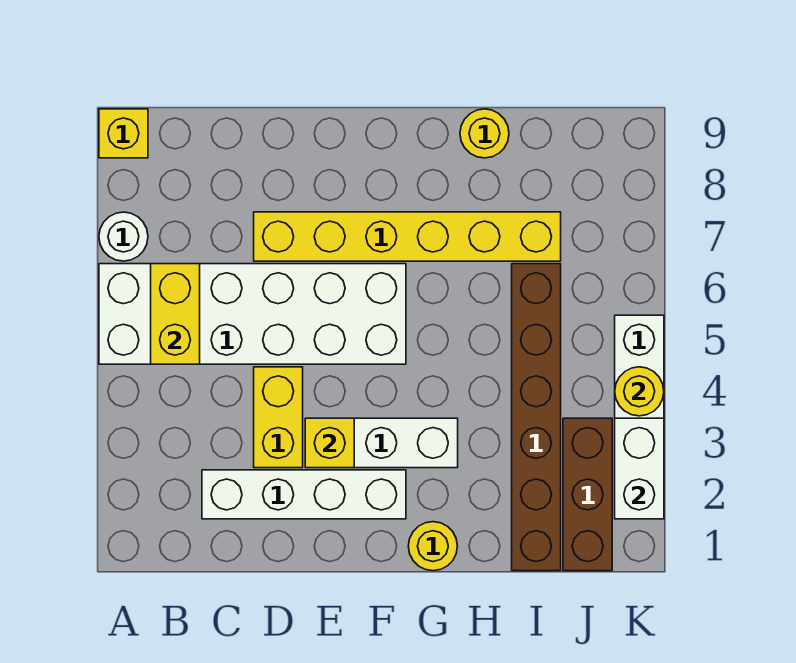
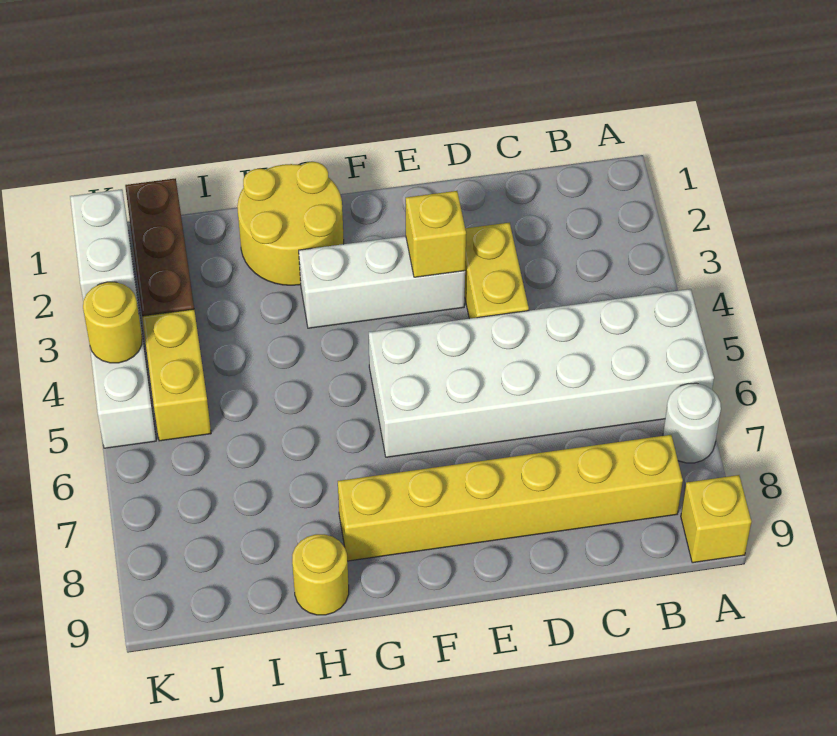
yellow 1x2 brick [151,264,200,364] -> yellow 1x2 brick moved to [142,309,211,441]
white 1x4 brick [202,470,406,519] -> none
yellow 1x6 brick [254,212,561,261] -> yellow 1x6 brick moved to [338,435,683,561]
yellow 1x1 round brick [408,522,457,571] -> yellow 2x2 round brick [237,162,344,285]
brown 1x6 brick [512,264,561,571] -> none

